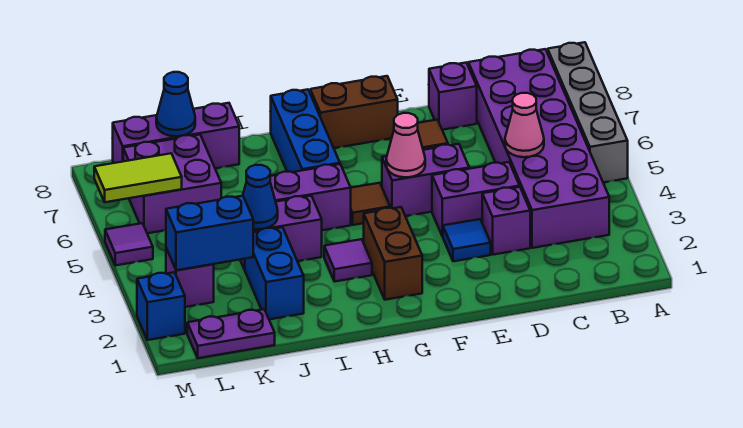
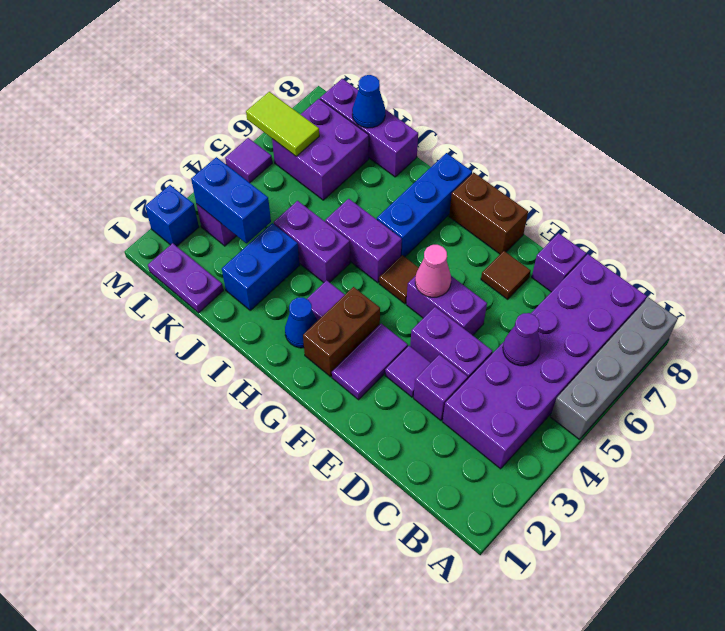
pink 1x1 cone [505,93,544,157] -> purple 1x1 cone [503,313,541,366]
blue 1x1 tile [443,219,491,261] -> purple 1x1 tile [385,346,431,397]
none -> purple 1x2 tile [332,324,408,400]
blue 1x1 cone [243,165,278,229] -> blue 1x1 cone moved to [285,298,318,348]

